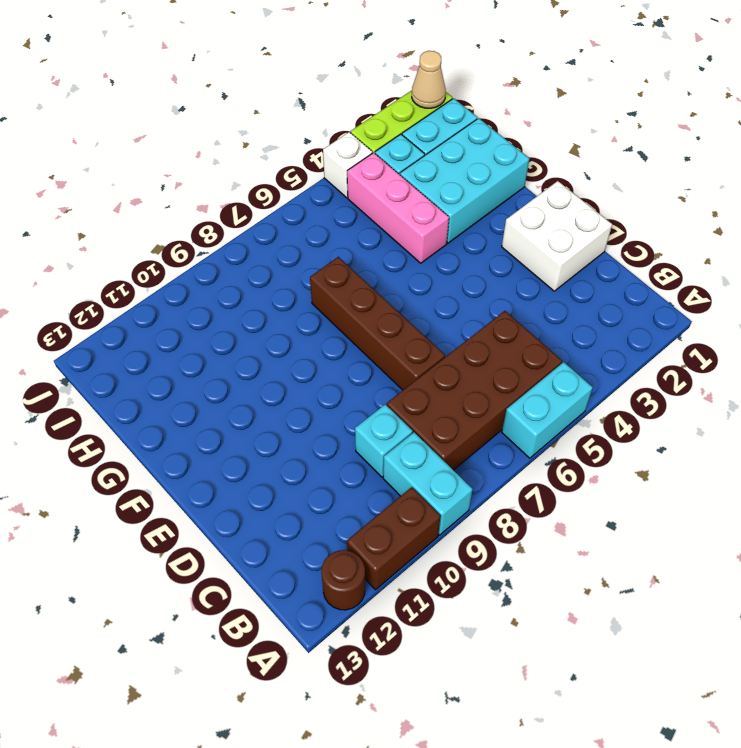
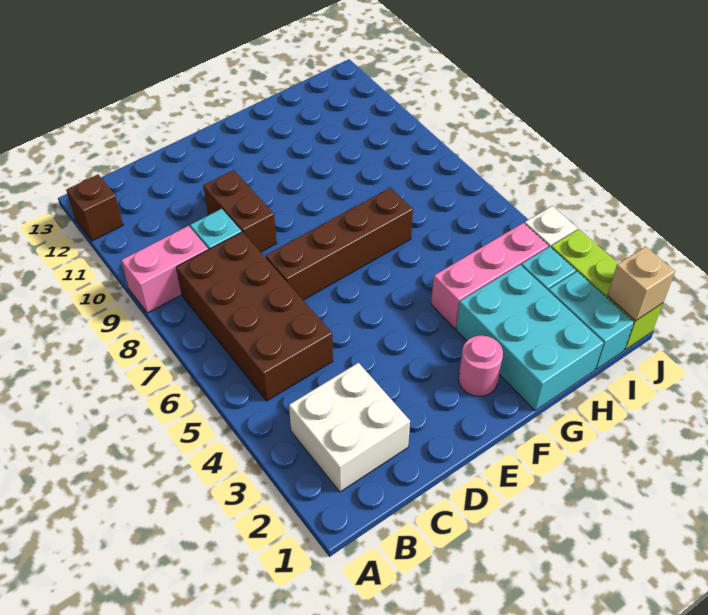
cyan 1x2 brick [502,362,593,458] -> none
cyan 1x2 brick [383,432,473,535] -> pink 1x2 brick [121,226,208,313]
brown 1x2 brick [347,487,441,590] -> brown 1x2 brick moved to [203,170,277,252]
brown 1x1 round brick [321,550,365,610] -> brown 1x1 brick [66,175,123,241]
white 2x2 brick [502,181,612,291] -> white 2x2 brick moved to [289,363,410,492]
none -> pink 1x1 round brick [459,335,503,397]
tan 1x1 cone [412,51,446,108] -> tan 1x1 brick [607,246,675,321]

